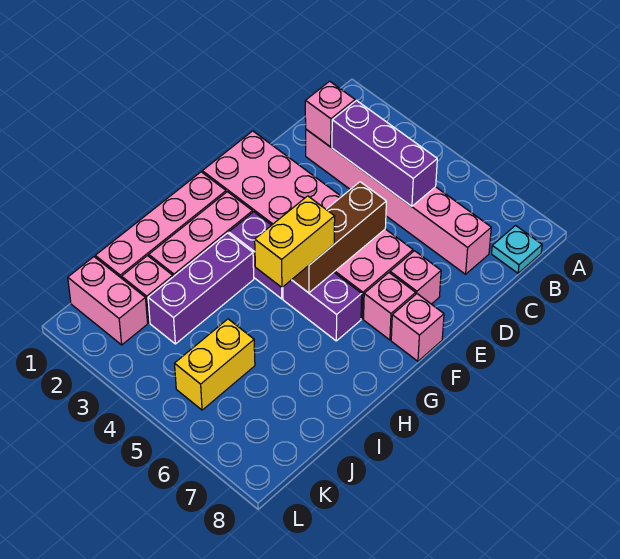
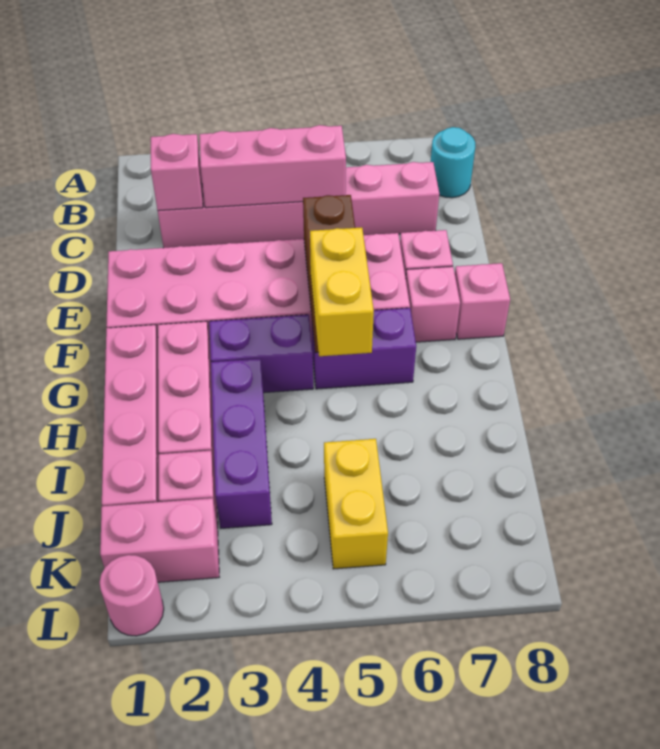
cyan 1x1 plate [492,226,542,273] -> cyan 1x1 round brick [431,127,475,198]
purple 1x3 brick [332,101,437,206] -> pink 1x3 brick [199,125,346,208]
none -> pink 1x1 round brick [100,555,164,636]

